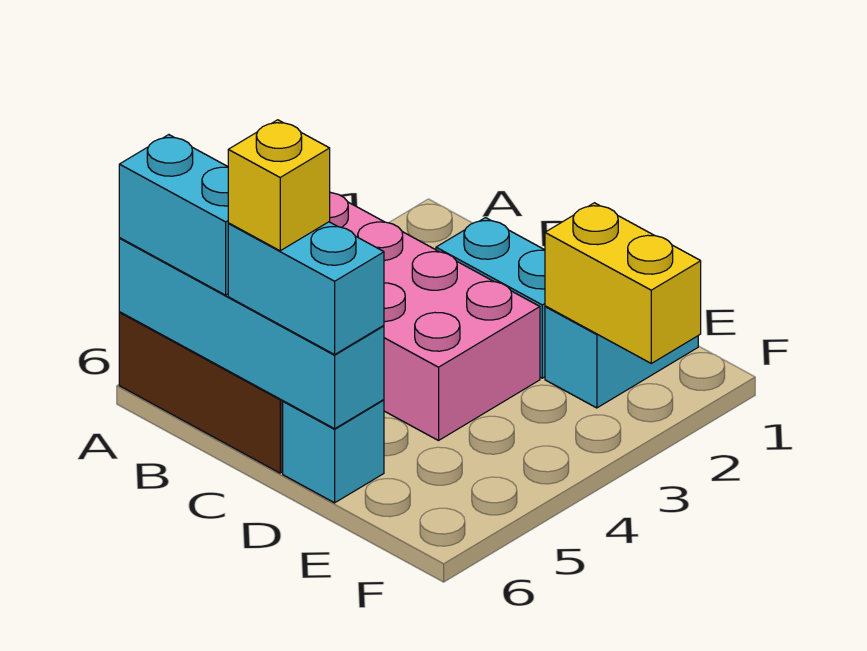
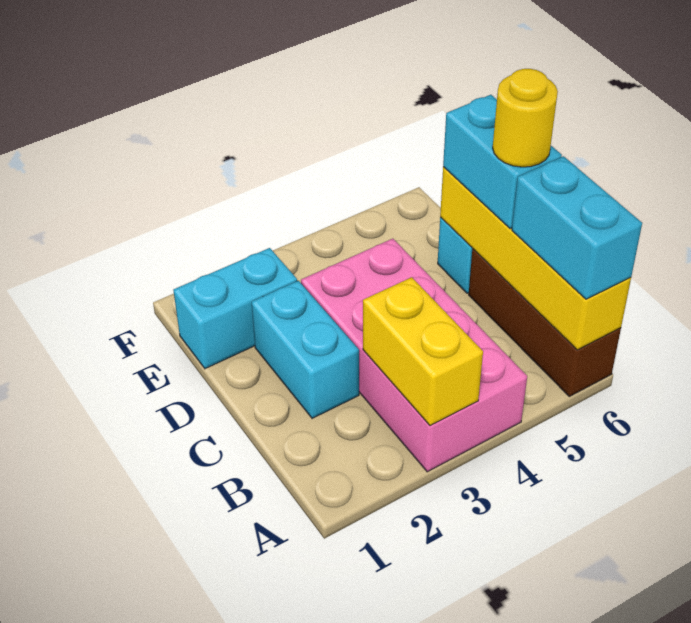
cyan 1x4 brick [119,238,384,429] -> yellow 1x4 brick [440,167,631,350]
yellow 1x1 brick [228,120,330,251] -> yellow 1x1 round brick [493,69,558,167]
yellow 1x2 brick [545,203,701,363] -> yellow 1x2 brick moved to [363,277,483,426]

